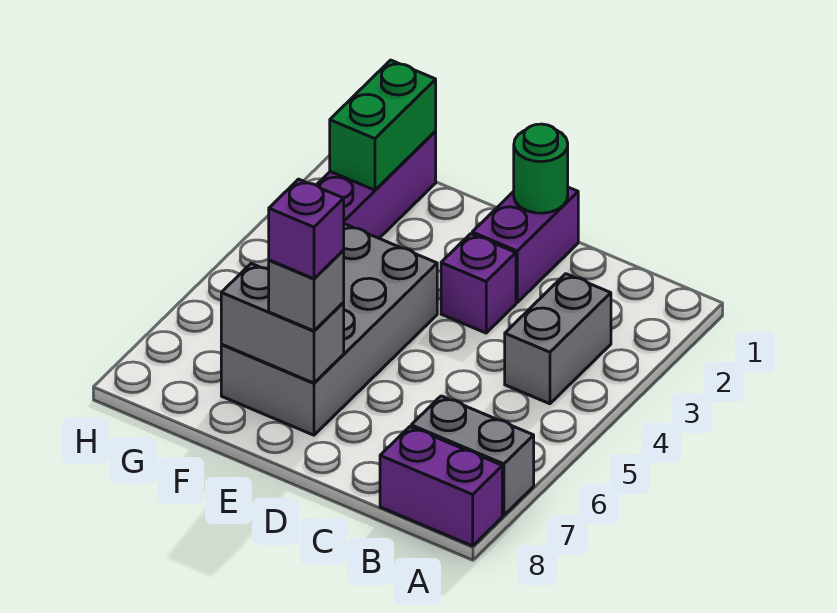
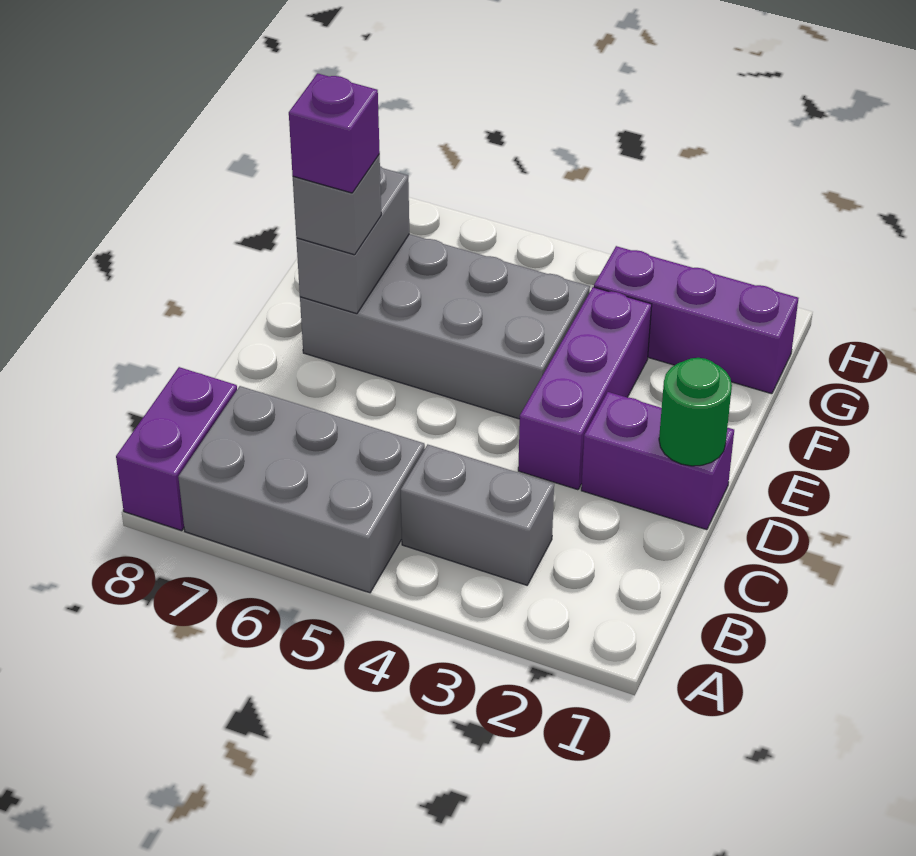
grey 1x2 brick [411,396,534,515] -> grey 2x3 brick [178,386,425,593]
purple 1x1 brick [441,234,516,333] -> purple 1x3 brick [518,287,652,490]
green 1x2 brick [330,60,436,190] -> none

